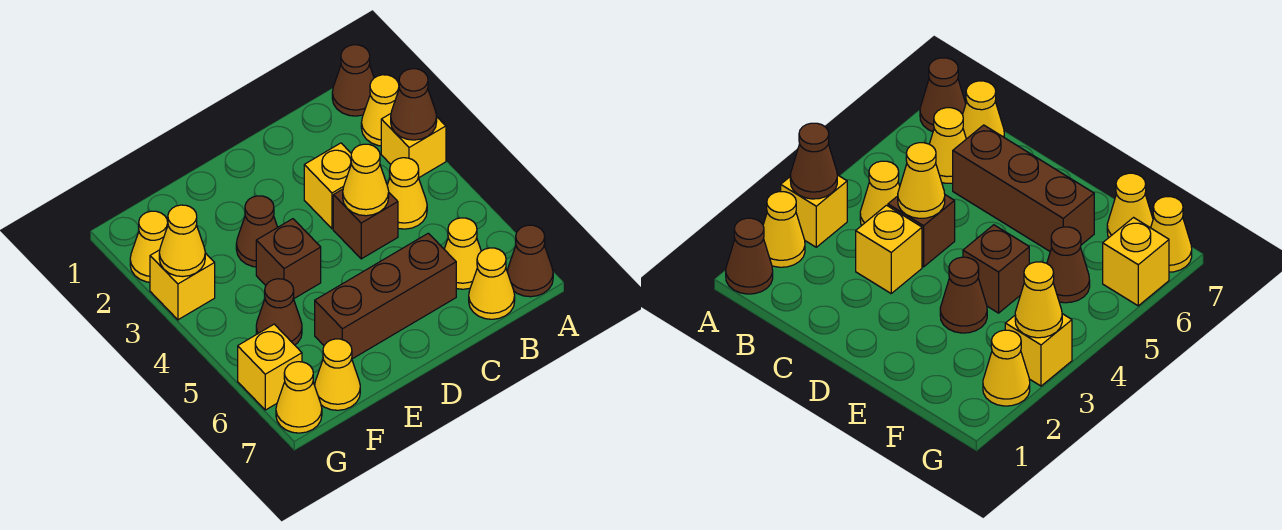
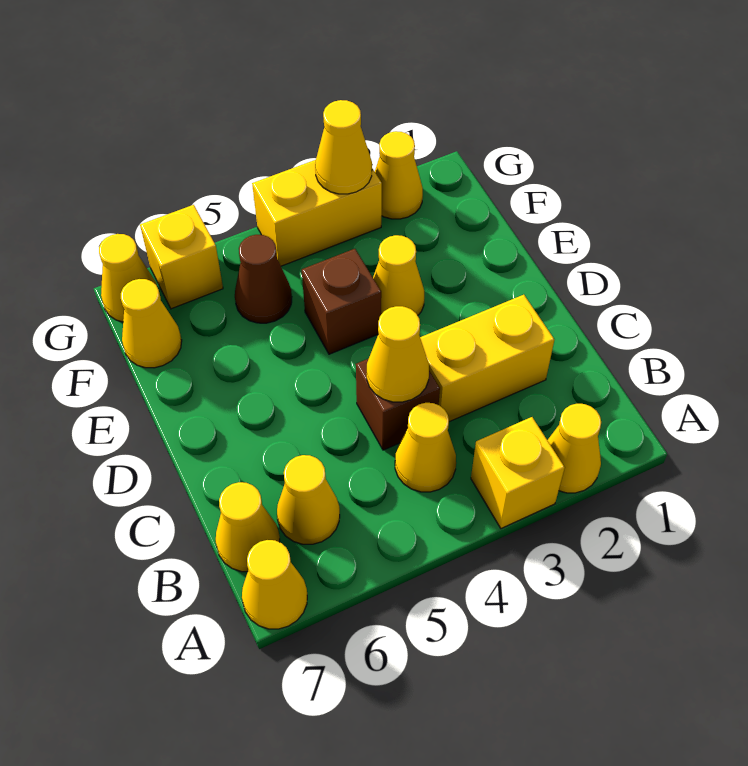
brown 1x1 cone [332,45,374,116] -> none
brown 1x1 cone [391,69,437,140] -> none
brown 1x1 cone [507,225,553,297] -> yellow 1x1 cone [242,540,307,629]
yellow 1x1 brick [304,143,352,229] -> yellow 1x2 brick [420,295,554,422]
brown 1x3 brick [315,233,456,359] -> none
brown 1x1 cone [236,196,278,267] -> yellow 1x1 cone [373,235,424,316]
yellow 1x1 brick [150,250,215,320] -> yellow 1x2 brick [252,160,382,266]

